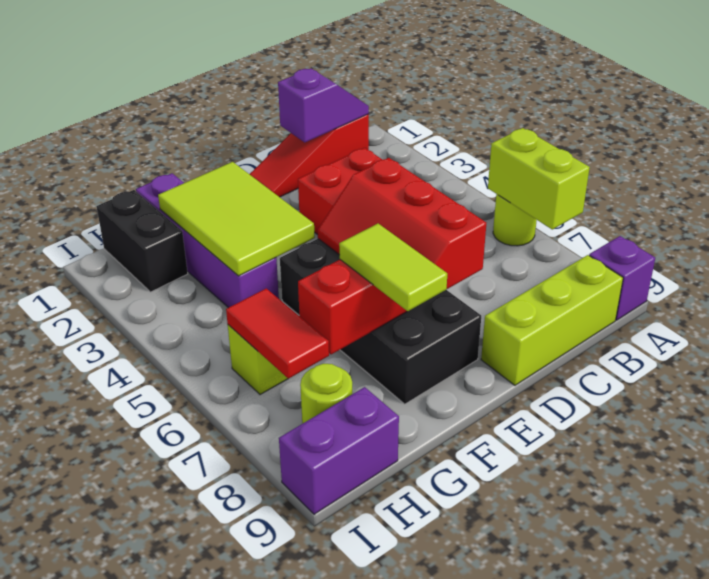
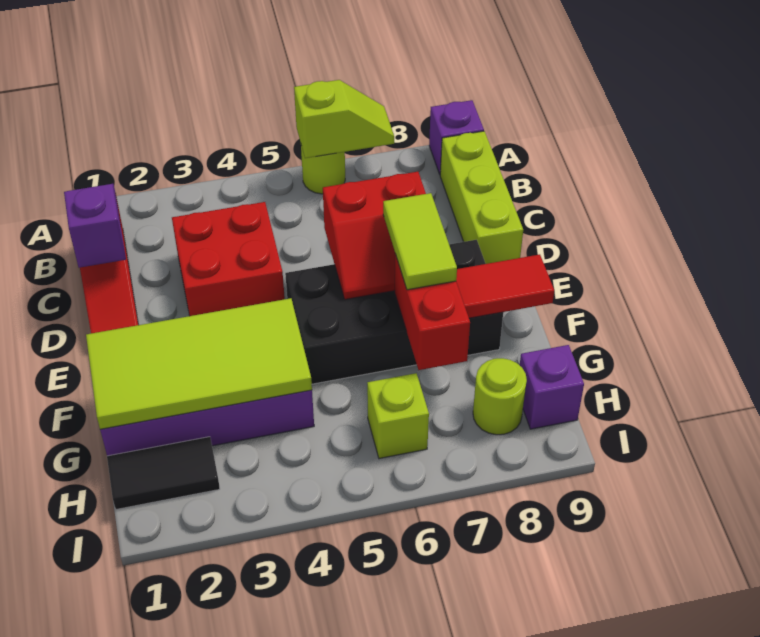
lime 1x2 brick [488,128,590,229] -> lime 1x2 slope [294,80,394,158]
red 2x3 slope [318,158,486,289] -> red 2x2 slope [323,172,426,300]
lime 2x3 tile [158,162,315,276] -> lime 2x4 tile [86,298,312,429]
lime 1x2 tile [339,224,447,311] -> lime 1x2 tile turned to [383,193,457,290]
black 1x2 brick [97,190,188,292] -> black 1x2 tile [107,437,220,509]
red 1x2 tile [226,288,329,379] -> red 1x2 tile moved to [456,254,554,318]
purple 1x2 brick [279,387,399,514] -> purple 1x1 brick [520,345,584,429]

